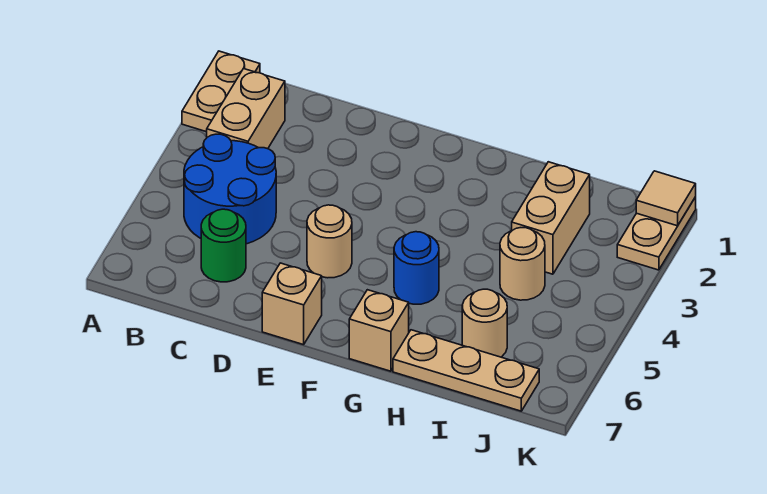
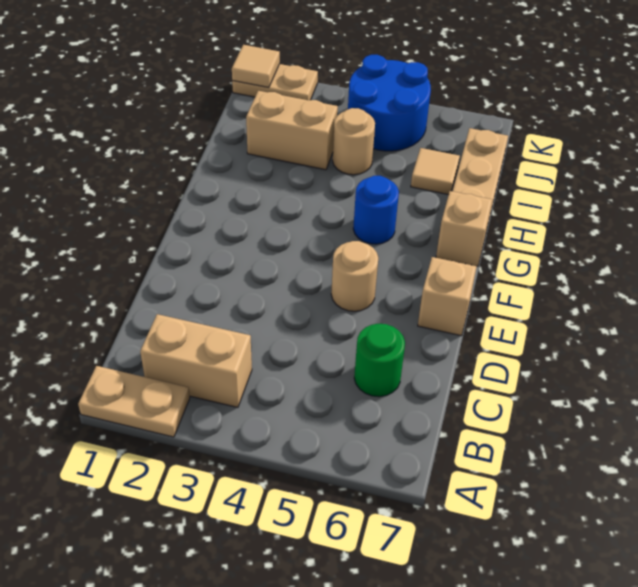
blue 2x2 round brick [184,134,276,244] -> blue 2x2 round brick moved to [348,55,431,151]
tan 1x1 round brick [462,289,507,357] -> tan 1x1 tile [411,148,460,195]

